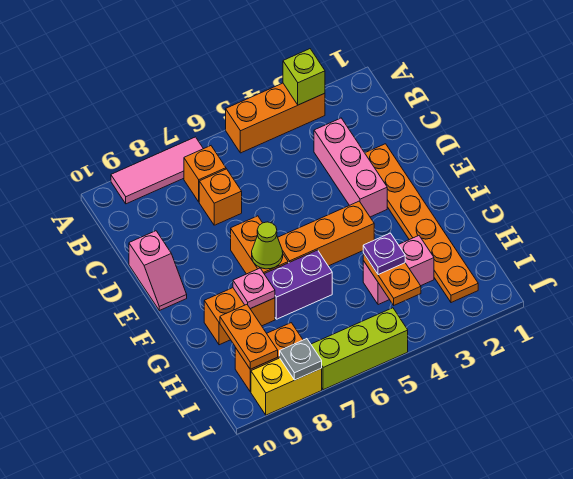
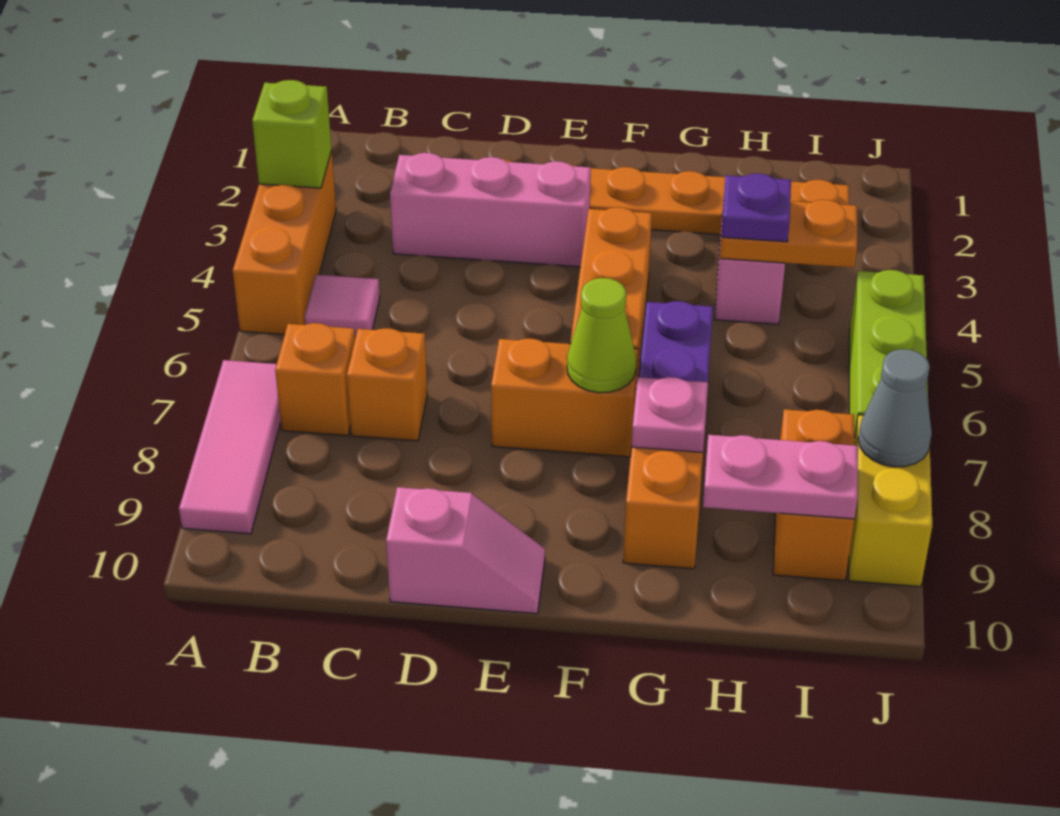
none -> pink 1x1 tile [305,275,380,338]
orange 1x2 plate [220,305,278,369] -> pink 1x2 plate [703,435,858,519]
grey 1x1 plate [280,339,322,380] -> grey 1x1 cone [858,349,932,467]

